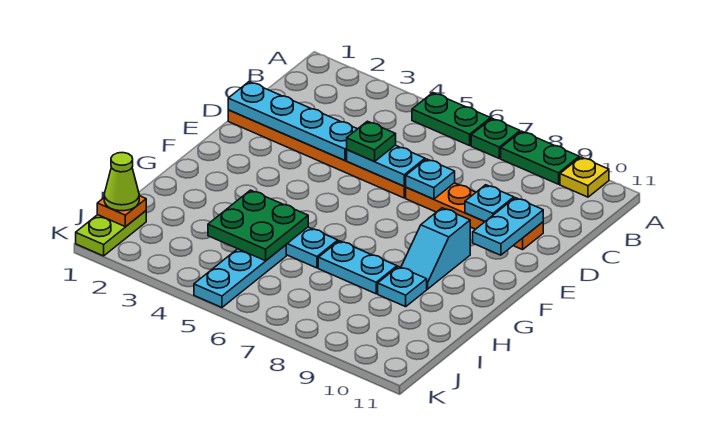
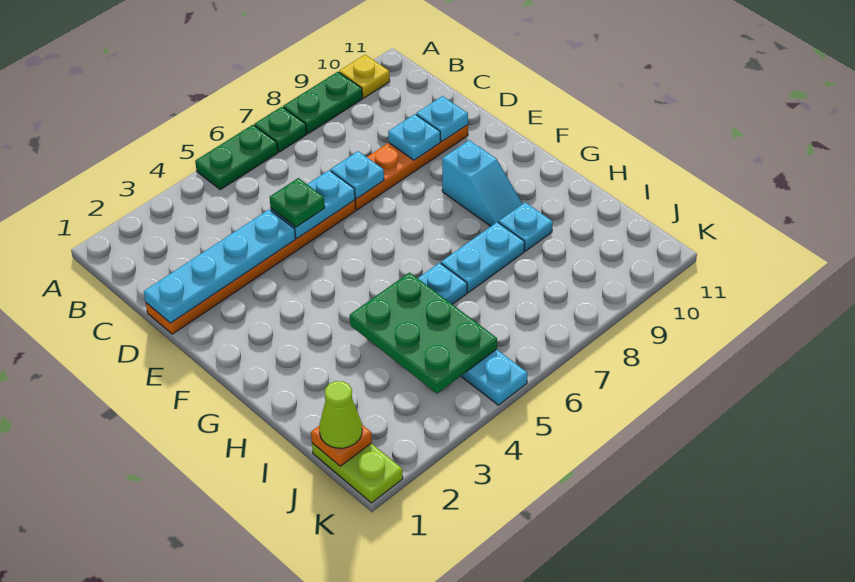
cyan 1x2 plate [473,198,543,255] -> cyan 1x1 plate [416,96,468,142]
green 2x2 plate [208,190,308,261] -> green 2x3 plate [350,272,497,394]

